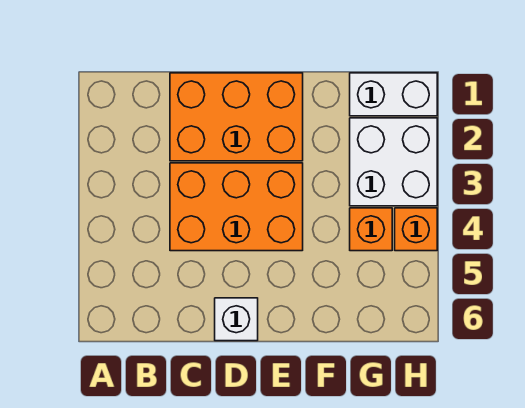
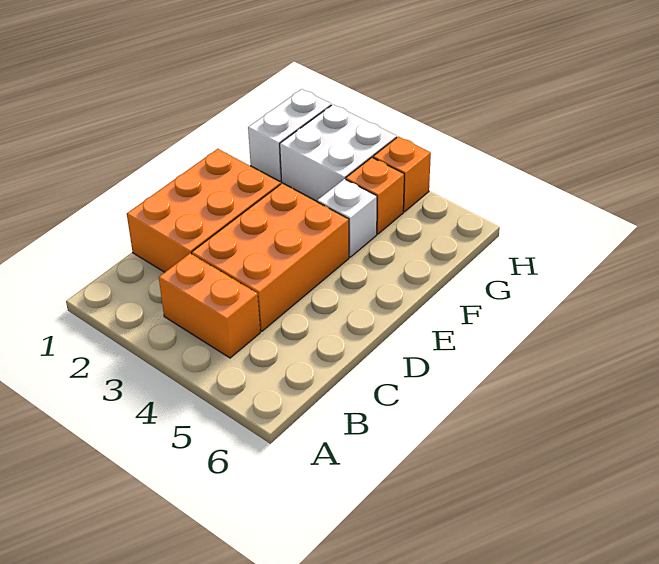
none -> orange 1x2 brick [159,253,260,358]
white 1x1 brick [215,298,258,341] -> white 1x1 brick moved to [317,179,377,257]

